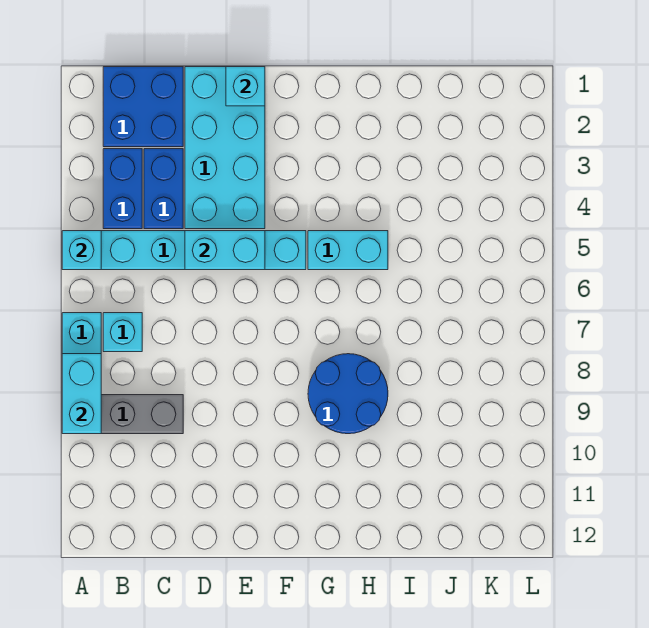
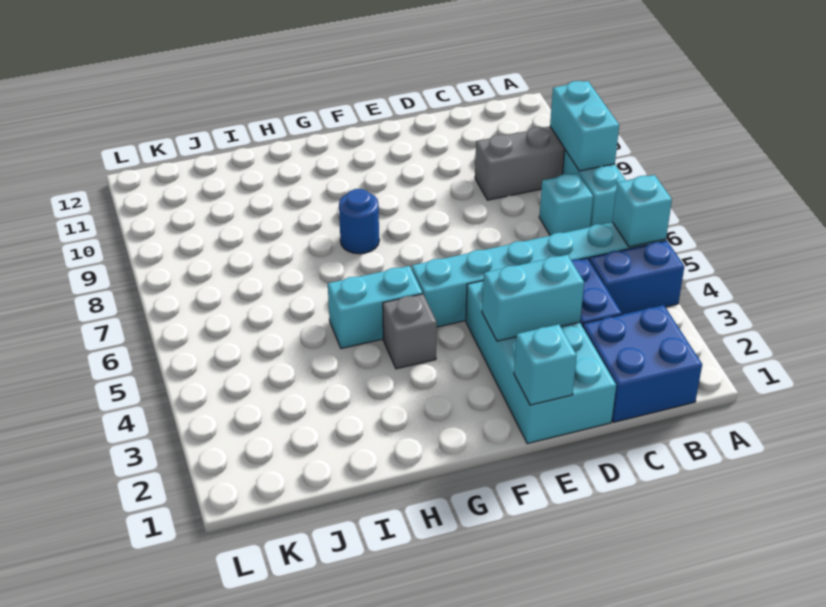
blue 1x2 brick [103,149,142,229] -> blue 1x2 brick turned to [589,241,684,314]
cyan 1x2 brick [185,231,265,270] -> cyan 1x2 brick moved to [482,255,584,341]
none -> grey 1x1 brick [383,294,437,369]
blue 2x2 round brick [308,354,388,434] -> blue 1x1 round brick [339,189,379,254]

